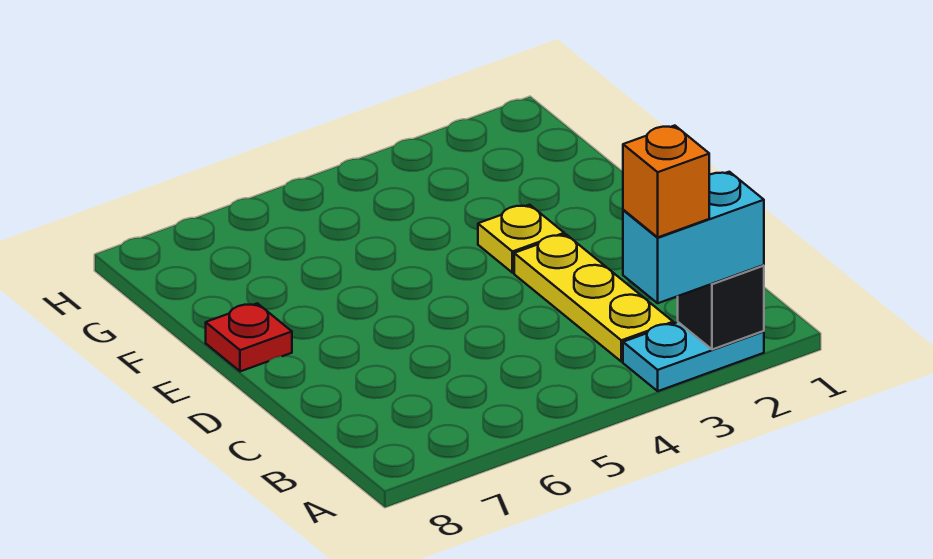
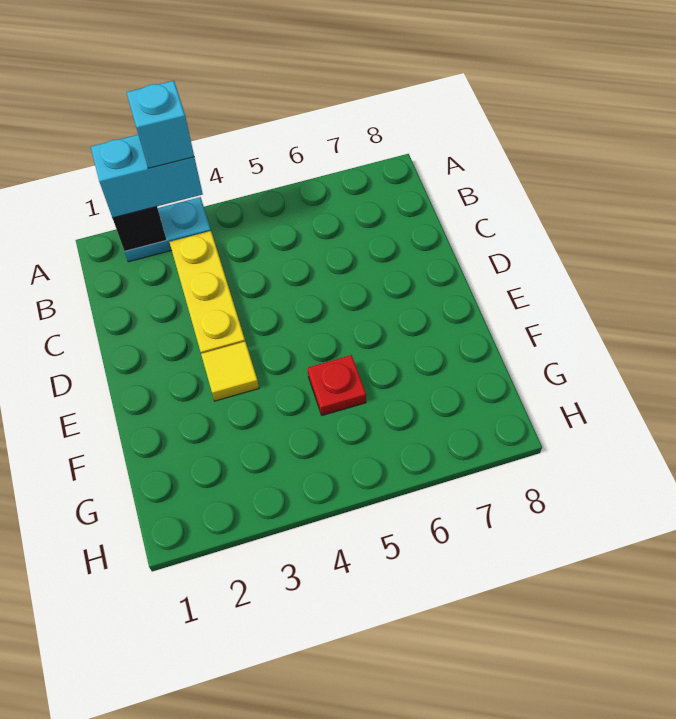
orange 1x1 brick [623,126,709,237] -> cyan 1x1 brick [126,81,194,168]
yellow 1x1 plate [478,205,564,273] -> yellow 1x1 tile [201,341,259,401]
red 1x1 plate [206,303,292,371] -> red 1x1 plate moved to [308,355,366,415]

